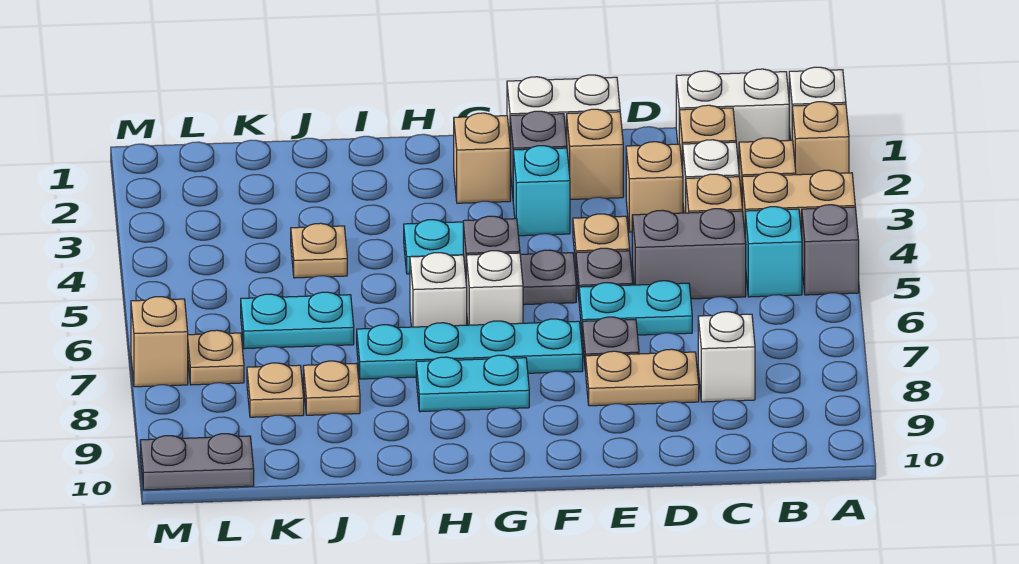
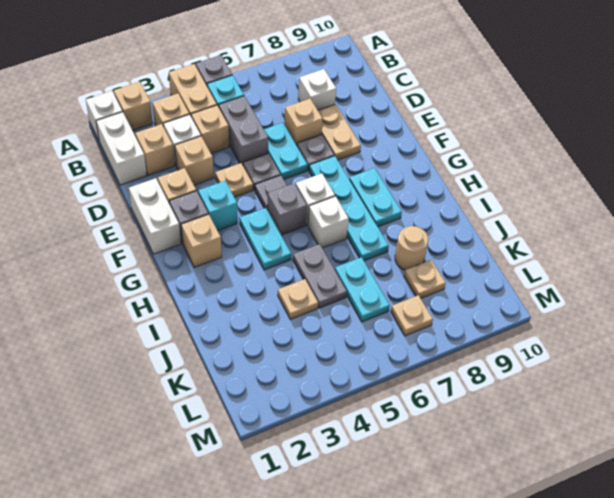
tan 1x1 plate [303,361,360,415] -> tan 1x1 round brick [395,226,428,270]
grey 1x2 plate [140,434,254,490] -> grey 1x2 plate moved to [293,244,347,308]
tan 1x1 brick [131,297,188,387] -> tan 1x1 brick moved to [284,99,323,145]

